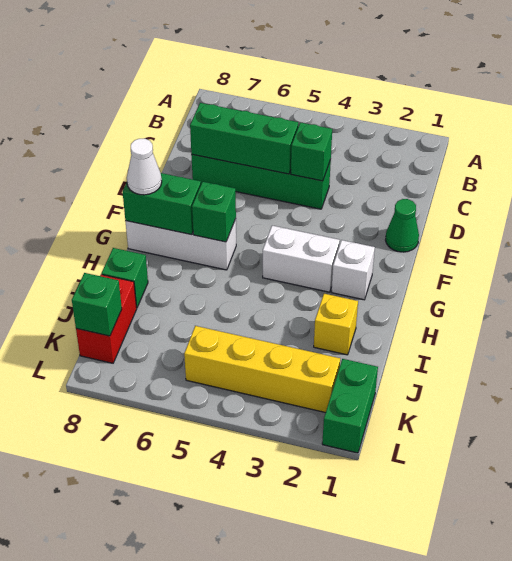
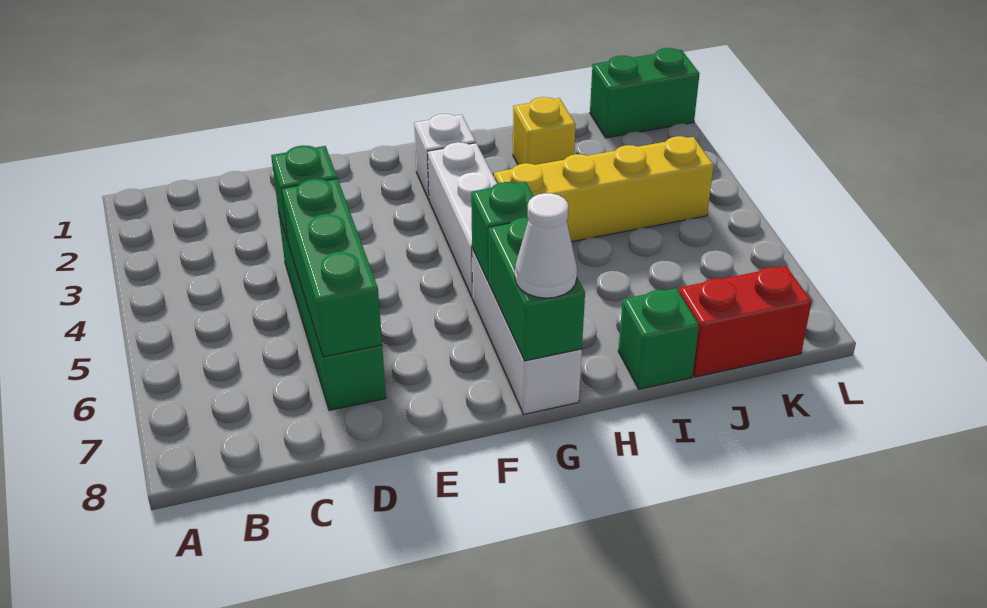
green 1x1 cone [386,199,419,252] -> none
white 1x2 brick [263,226,340,292] -> white 1x3 brick [428,142,497,298]
yellow 1x4 brick [184,326,340,413] -> yellow 1x4 brick turned to [494,136,714,242]
green 1x1 brick [72,273,122,336] -> none

